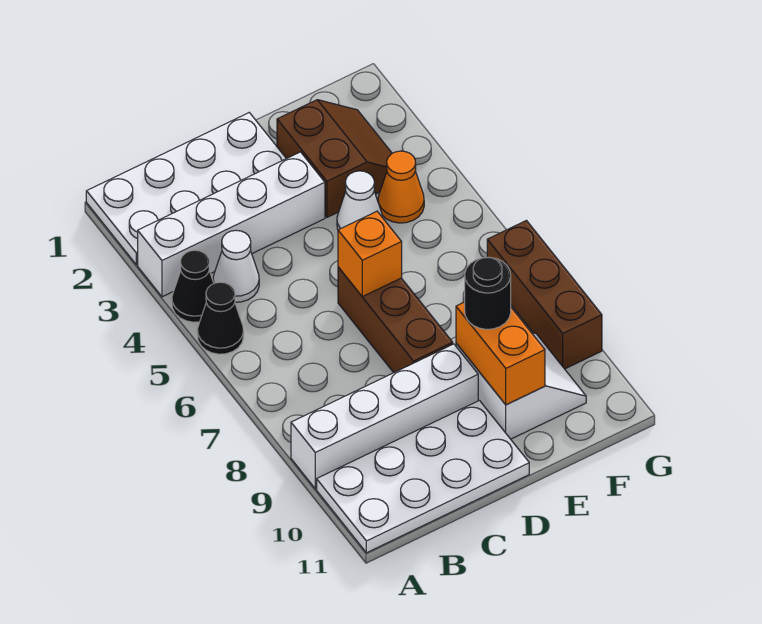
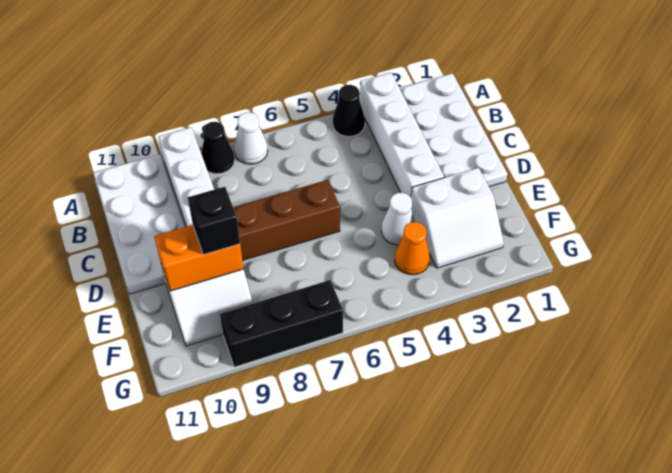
black 1x1 cone [197,282,244,354] -> black 1x1 cone moved to [201,122,235,174]
white 1x1 cone [213,230,259,302] -> white 1x1 cone moved to [234,112,268,164]
orange 1x1 brick [338,211,402,297] -> none
brown 2x2 slope [277,100,392,217] -> white 2x2 slope [411,168,504,268]
black 1x1 round brick [465,257,511,329] -> black 1x1 brick [188,187,240,255]
brown 1x3 brick [487,221,602,369] -> black 1x3 brick [220,280,343,367]

